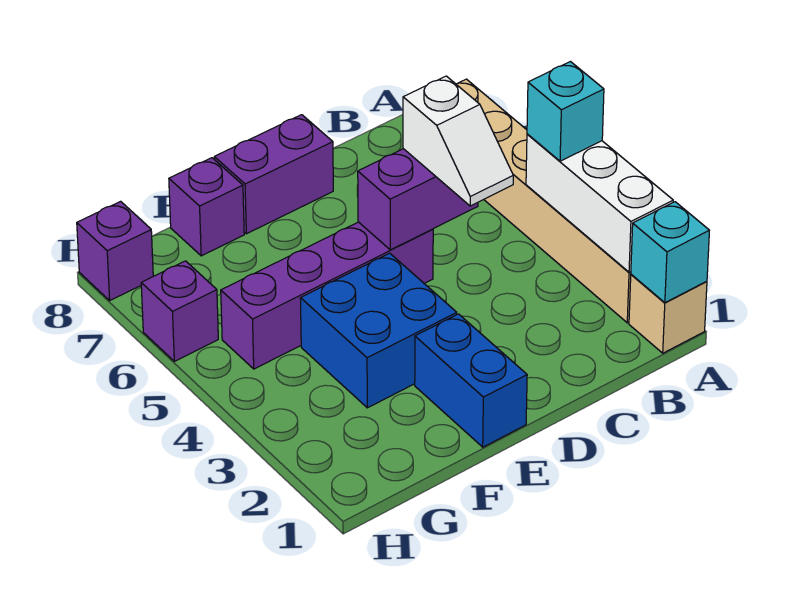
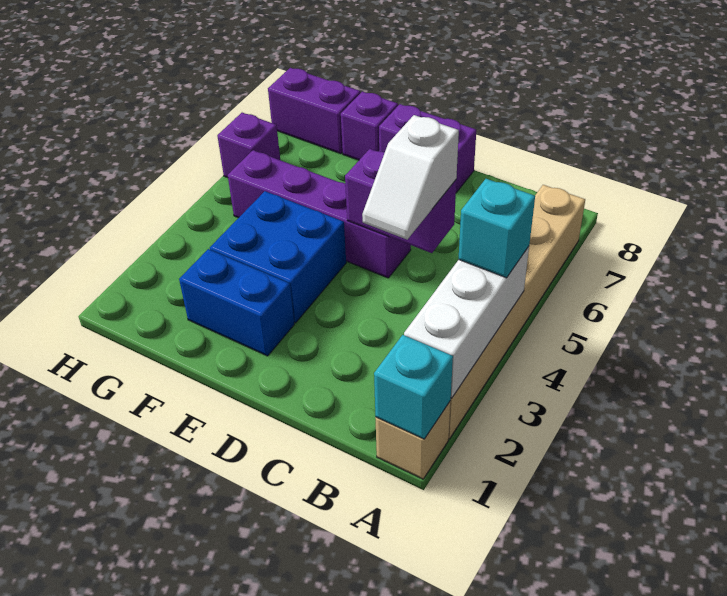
blue 1x2 brick [415,314,527,447] -> blue 1x2 brick turned to [179,249,294,356]
purple 1x1 brick [77,201,153,300] -> purple 1x2 brick [268,68,360,154]

